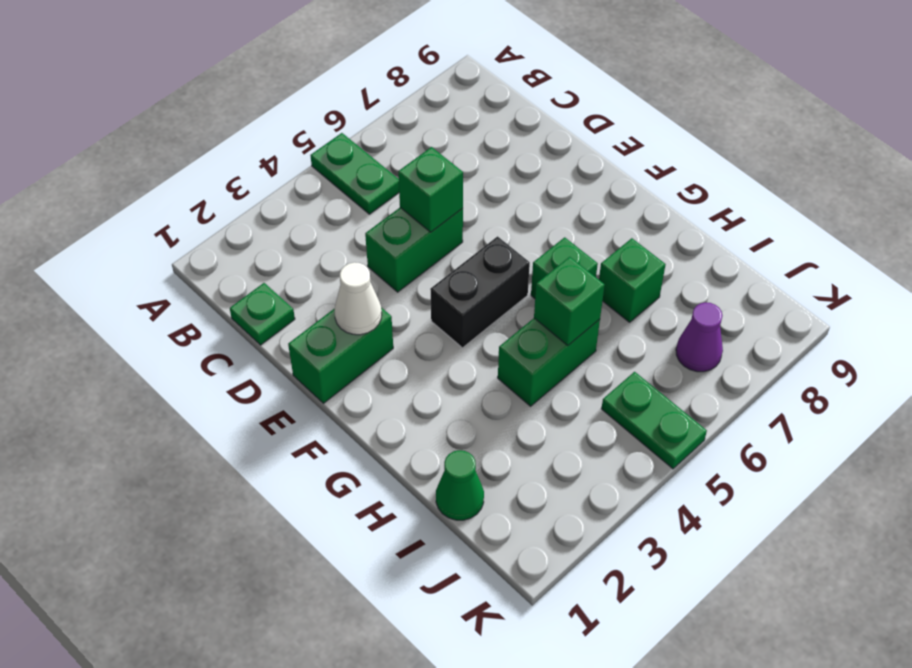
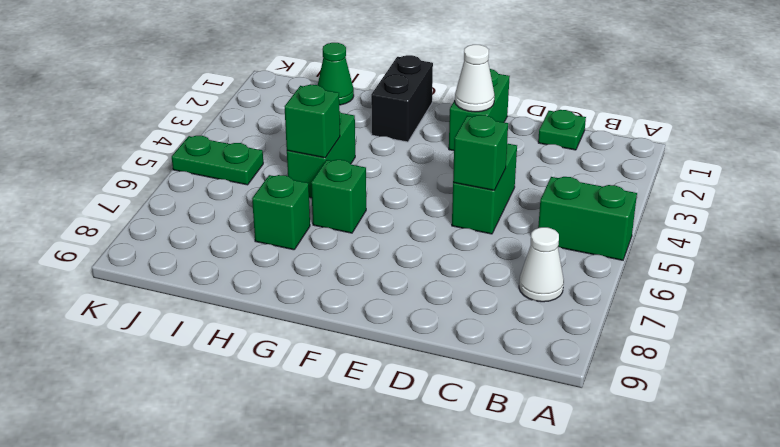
green 1x2 plate [310,133,399,214] -> green 1x2 brick [538,177,637,260]
none -> white 1x1 cone [519,227,564,302]
black 1x2 brick [430,236,530,348] -> black 1x2 brick moved to [371,55,433,142]
purple 1x1 cone [676,302,723,372] -> none

